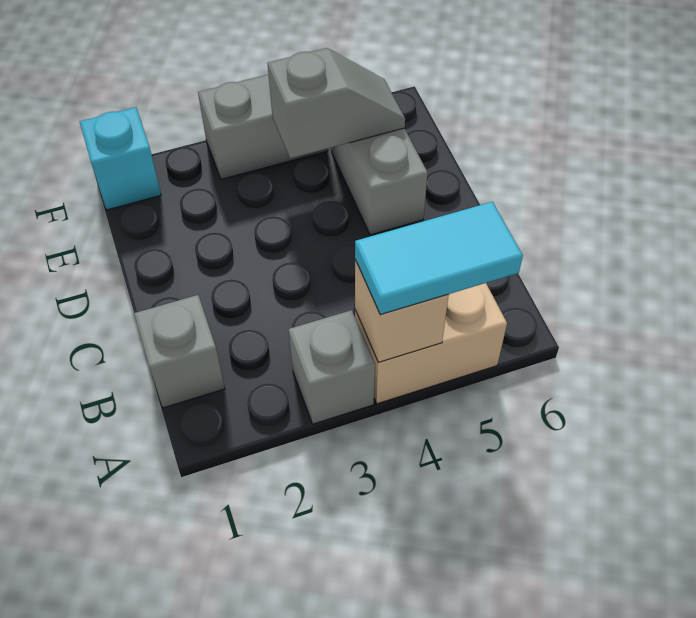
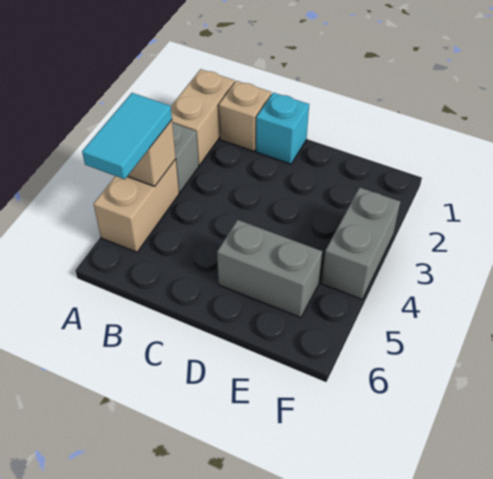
none -> tan 1x2 brick [171,69,235,165]
grey 1x1 brick [134,295,225,408] -> tan 1x1 brick [219,81,271,151]
grey 1x2 slope [268,48,405,158] -> none
cyan 1x1 brick [80,107,161,210] -> cyan 1x1 brick moved to [256,93,309,164]

